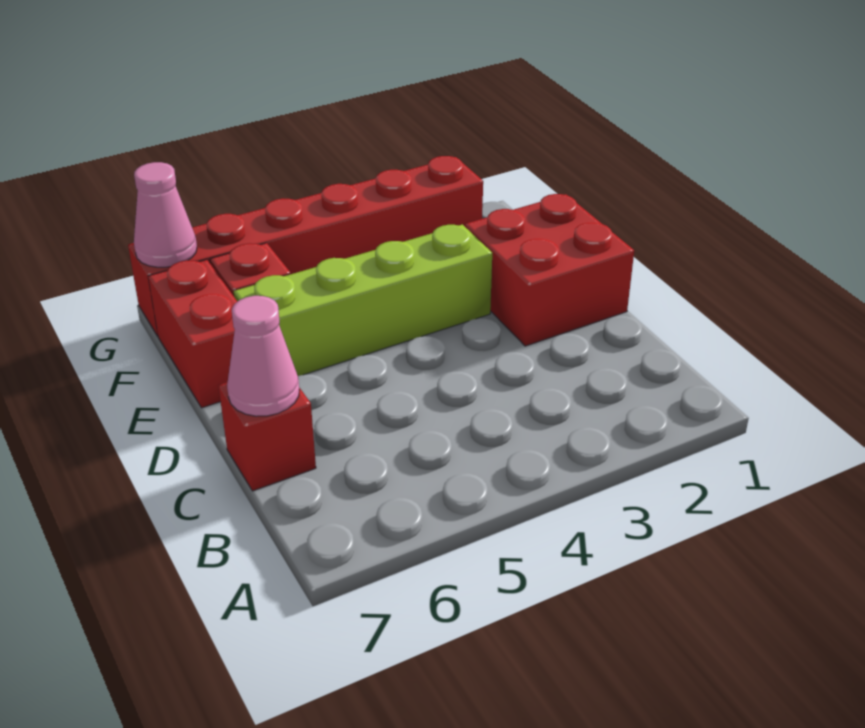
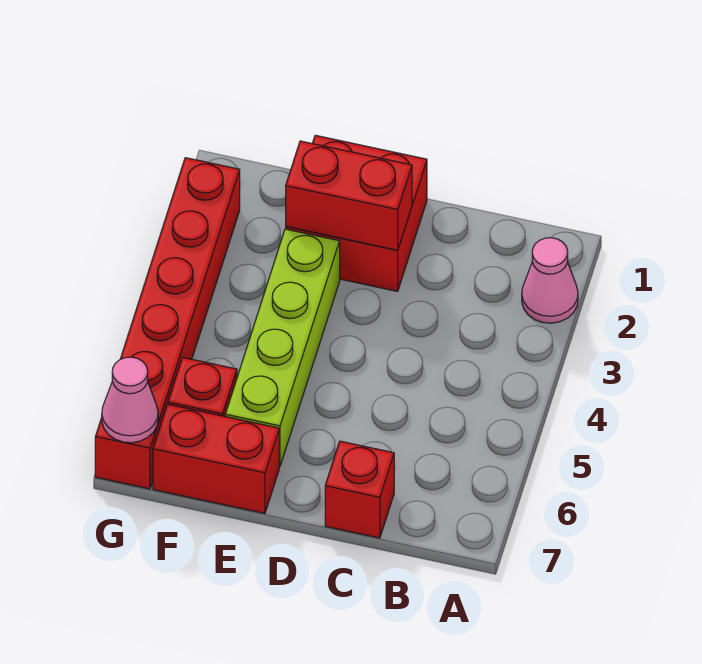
pink 1x1 cone [227,296,299,416] -> pink 1x1 cone moved to [522,238,578,323]
none -> red 1x2 brick [286,141,412,250]

